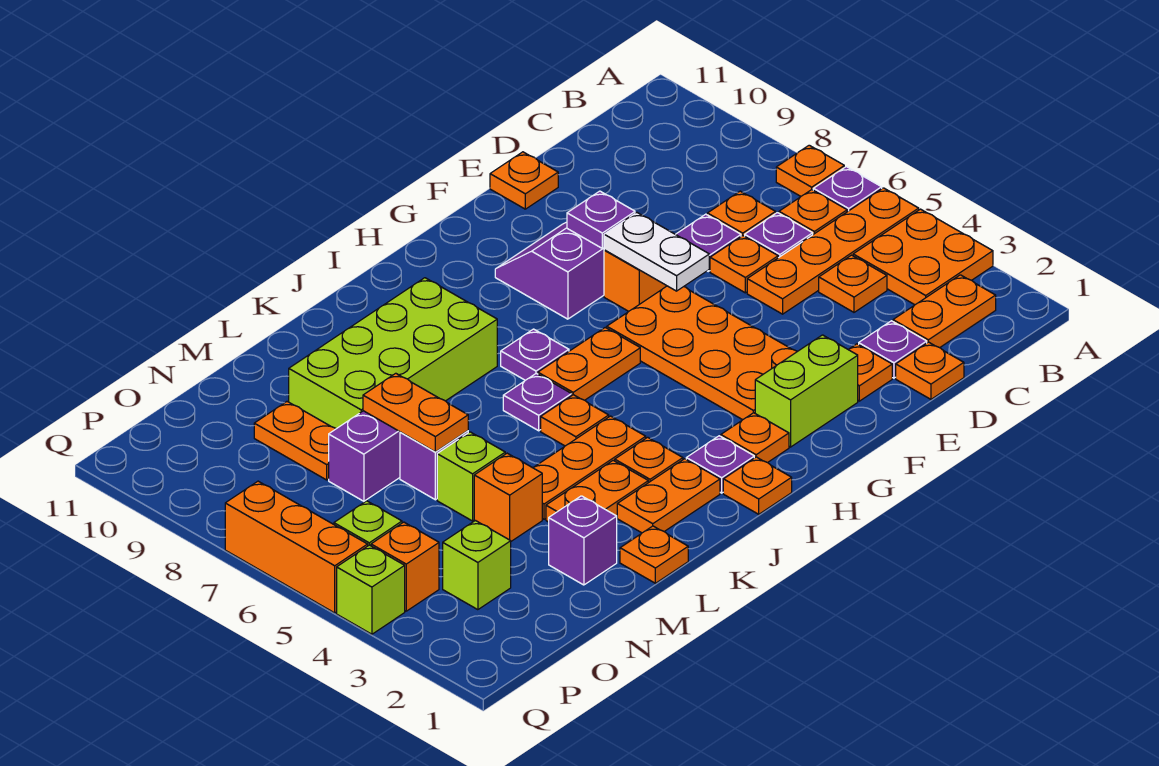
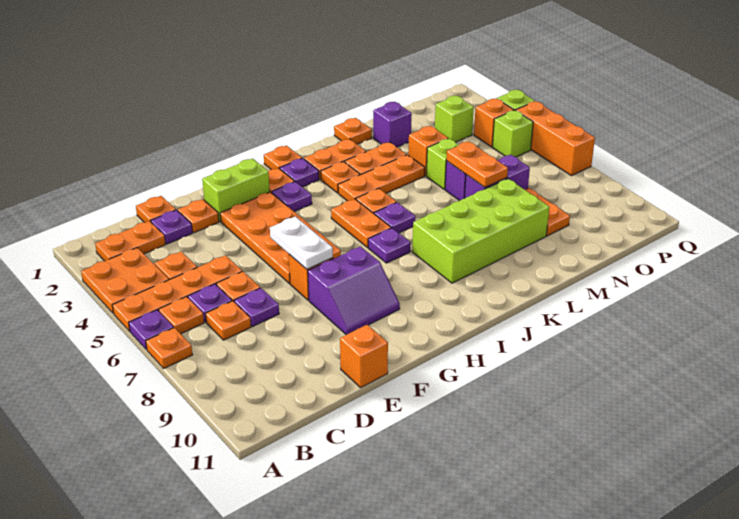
orange 1x1 plate [490,152,558,209] -> orange 1x1 brick [340,325,388,388]
purple 1x1 plate [567,191,635,249] -> purple 1x1 plate moved to [272,182,312,212]
orange 1x2 plate [538,328,640,400] -> orange 1x2 plate turned to [331,199,391,247]

